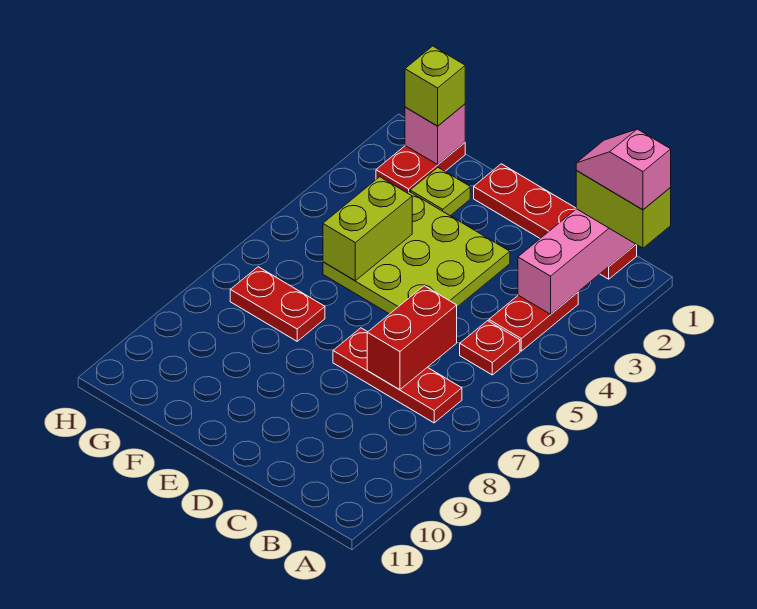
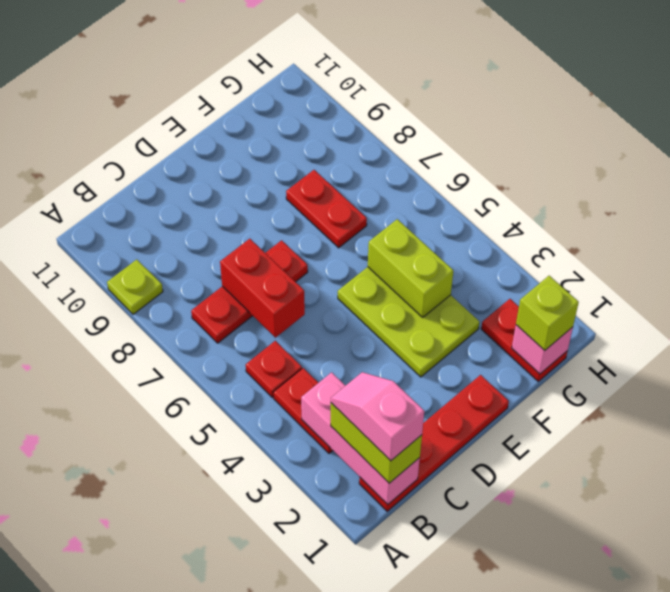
lime 1x2 brick [576,171,671,248] -> lime 1x2 brick turned to [331,403,422,483]
pink 1x2 slope [576,129,671,210] -> pink 1x2 slope turned to [331,372,424,461]
lime 3x3 plate [323,191,510,314] -> lime 2x3 plate [338,267,479,377]
lime 1x1 plate [410,168,470,216] -> lime 1x1 plate moved to [107,260,163,314]
red 1x2 plate [230,267,325,341] -> red 1x2 plate turned to [286,170,367,248]

